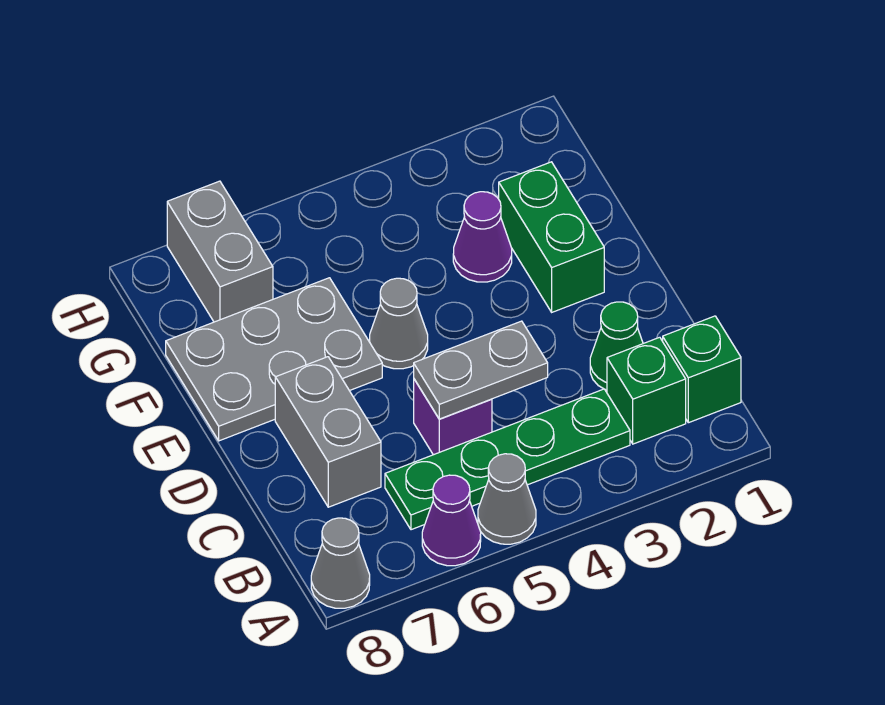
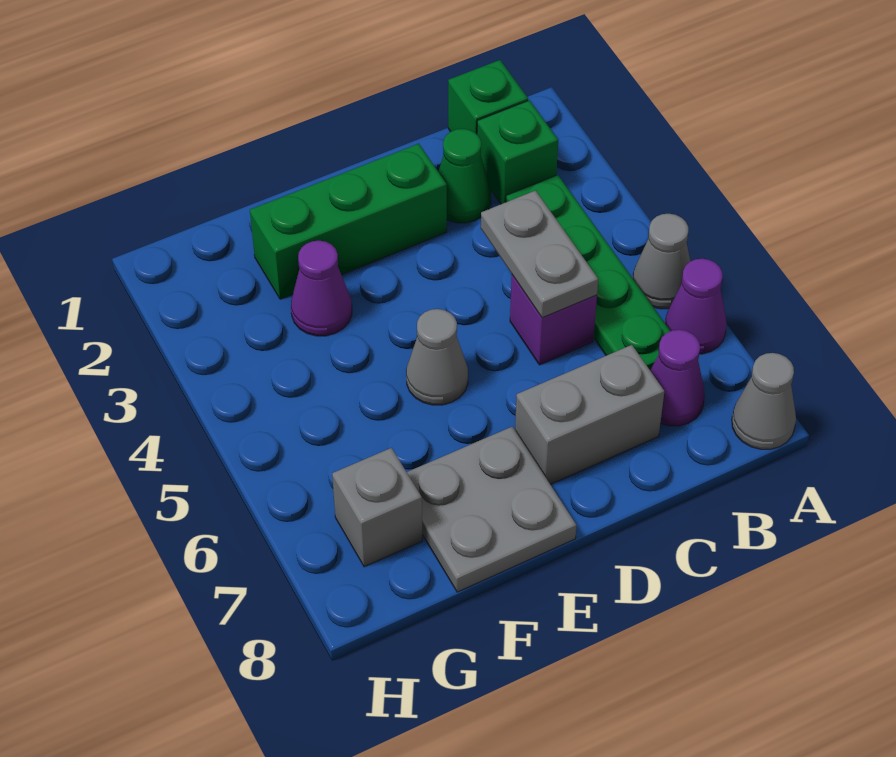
none -> purple 1x1 cone [650,330,705,426]
green 1x2 brick [499,162,604,312] -> green 1x3 brick [250,143,447,299]
grey 2x3 plate [166,278,382,441] -> grey 2x2 plate [407,427,577,592]
grey 1x2 brick [167,181,273,322] -> grey 1x1 brick [332,448,422,567]

